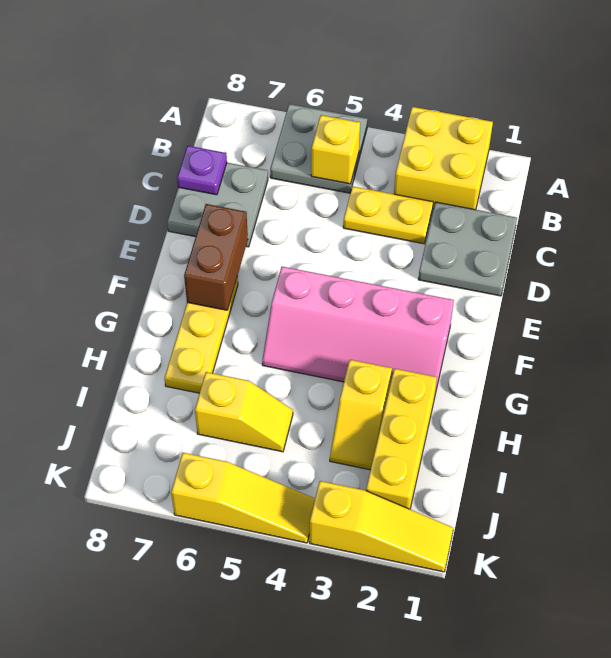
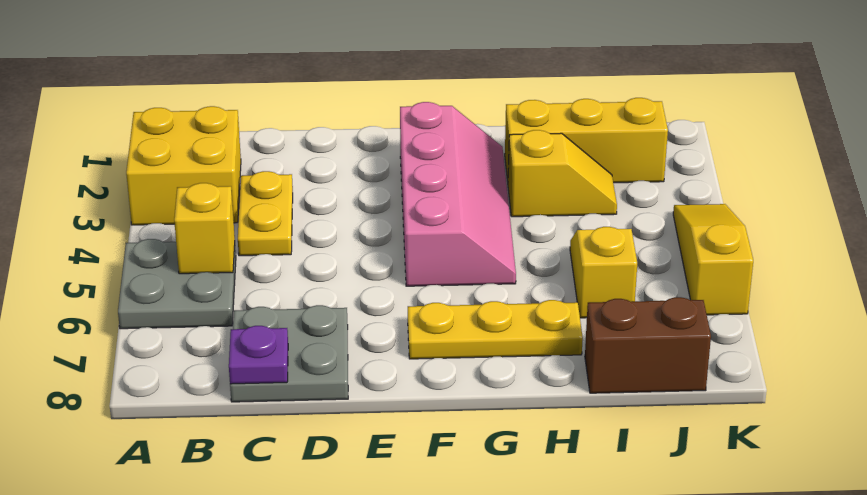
grey 2x2 plate [418,202,517,296] -> none
brown 1x2 brick [184,204,248,310] -> brown 1x2 brick moved to [585,297,711,393]
yellow 1x3 slope [310,481,453,572] -> none

